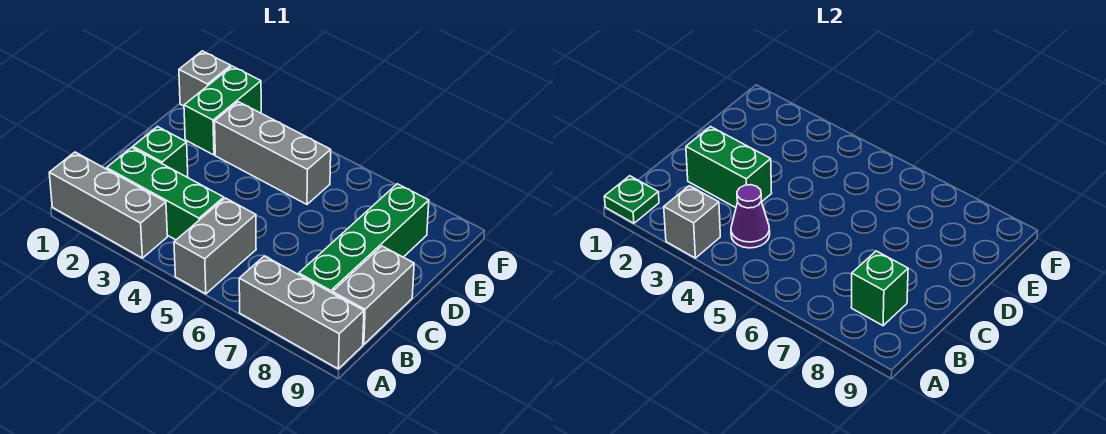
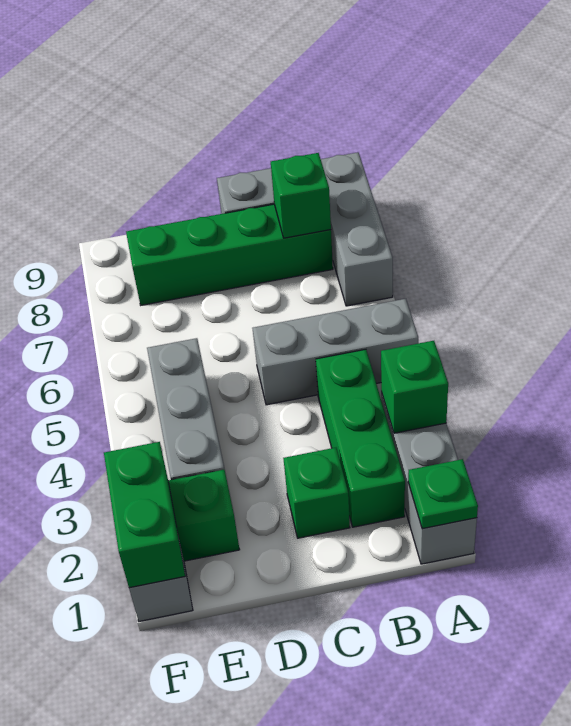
grey 1x1 brick [664,186,720,258] -> green 1x1 brick [381,341,448,433]
grey 1x2 brick [174,198,256,294] -> grey 1x3 brick [253,299,418,405]
purple 1x1 cone [731,185,770,248] -> none
green 1x2 brick [686,127,772,208] -> green 1x2 brick moved to [104,442,185,588]

